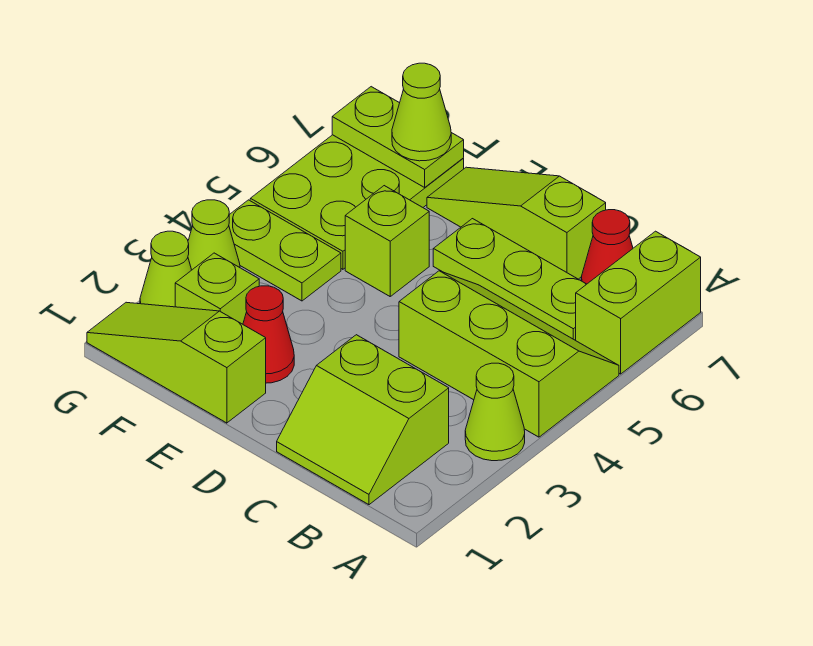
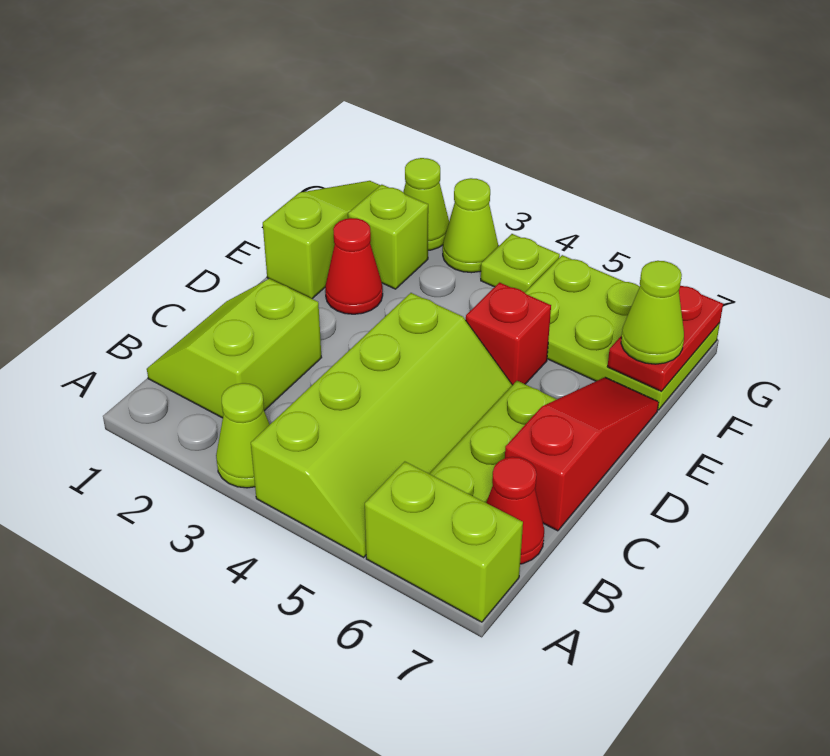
lime 2x3 slope [399,271,619,437] -> lime 2x4 slope [251,293,512,557]
lime 1x3 slope [427,167,606,279] -> red 1x3 slope [505,377,659,531]
lime 1x1 brick [345,186,429,296] -> red 1x1 brick [466,283,551,385]
lime 1x2 plate [229,200,341,301] -> lime 1x1 plate [481,234,560,292]
lime 1x2 plate [332,87,464,187] -> red 1x2 plate [607,286,723,391]

